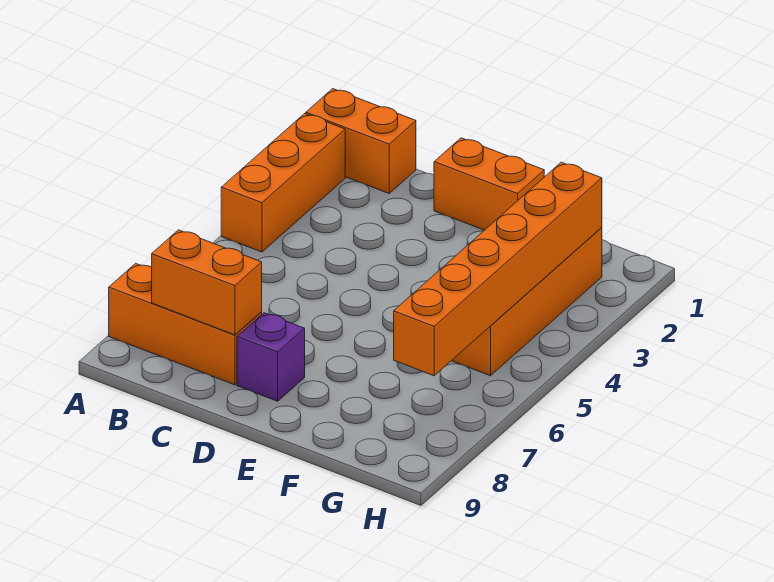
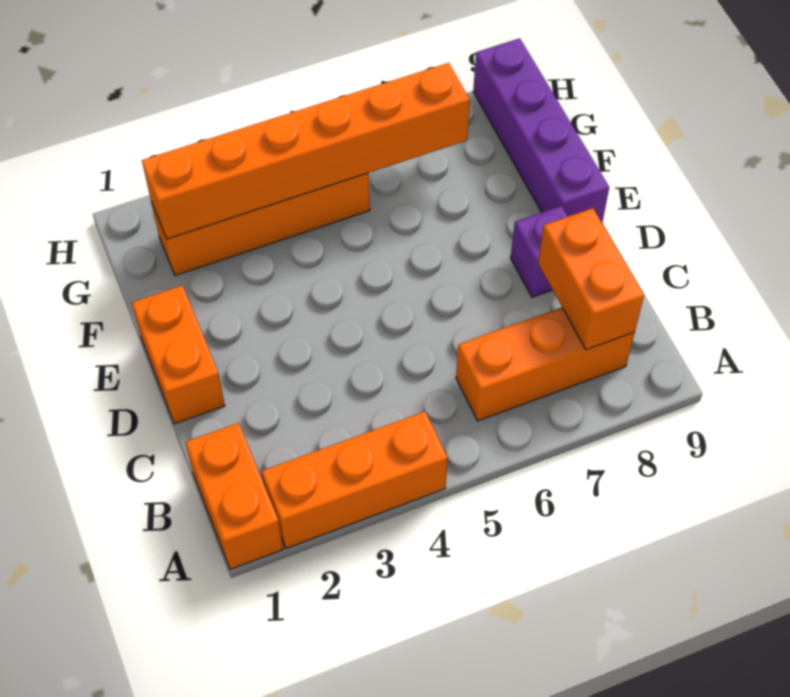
orange 1x3 brick [109,263,262,385] -> orange 1x3 brick turned to [456,308,635,421]
none -> purple 1x4 brick [473,38,609,222]

